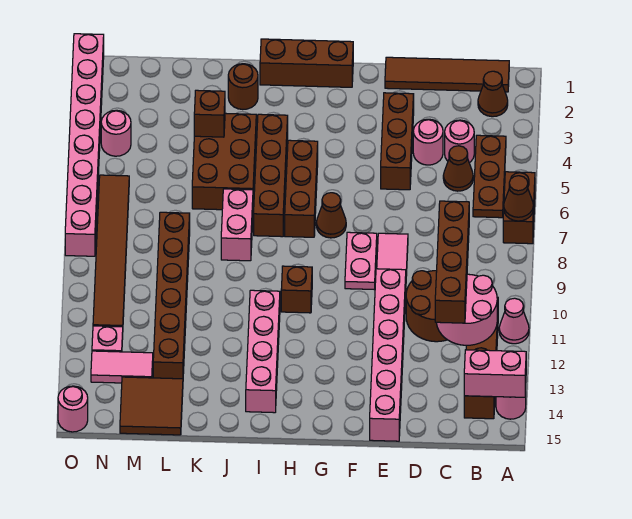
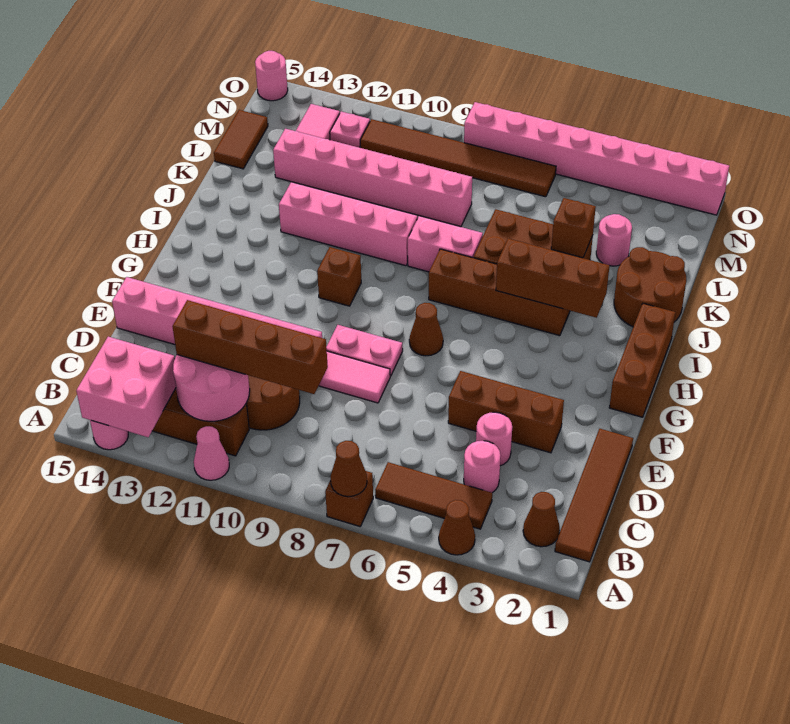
brown 1x2 brick [503,172,535,244] -> brown 1x1 brick [325,471,373,526]
pink 1x2 brick [464,350,526,397] -> pink 2x2 brick [76,337,176,437]
brown 1x3 plate [473,135,506,218] -> brown 1x3 tile [375,462,492,529]
brown 1x1 cone [443,146,473,191] -> brown 1x1 cone moved to [439,500,475,555]
brown 1x3 brick [285,140,318,237] -> brown 1x3 brick moved to [496,238,610,318]
pink 1x4 brick [246,290,280,413] -> pink 1x4 brick moved to [279,182,417,266]
brown 1x1 round brick [228,64,258,110] -> brown 2x2 round brick [614,247,686,327]
brown 1x6 brick [153,212,190,379] -> pink 1x6 brick [273,129,472,226]
brown 2x2 tile [120,377,183,435] -> brown 1x2 tile [214,110,268,169]
pink 1x1 round brick [101,110,131,156] -> pink 1x1 round brick moved to [596,214,632,266]

